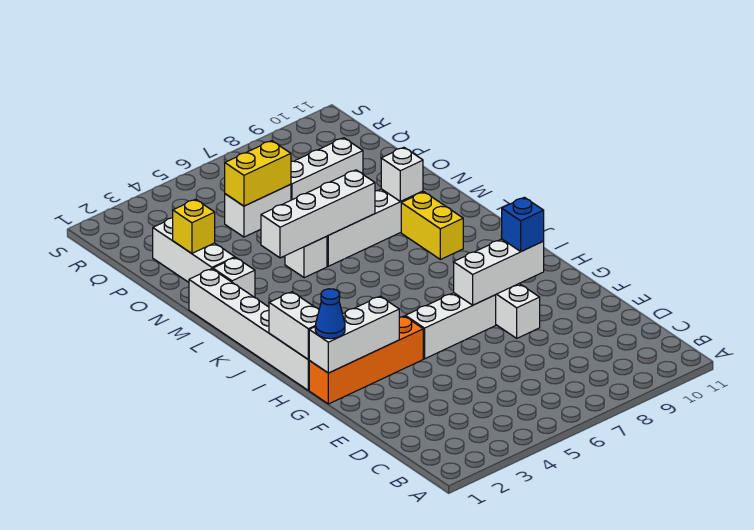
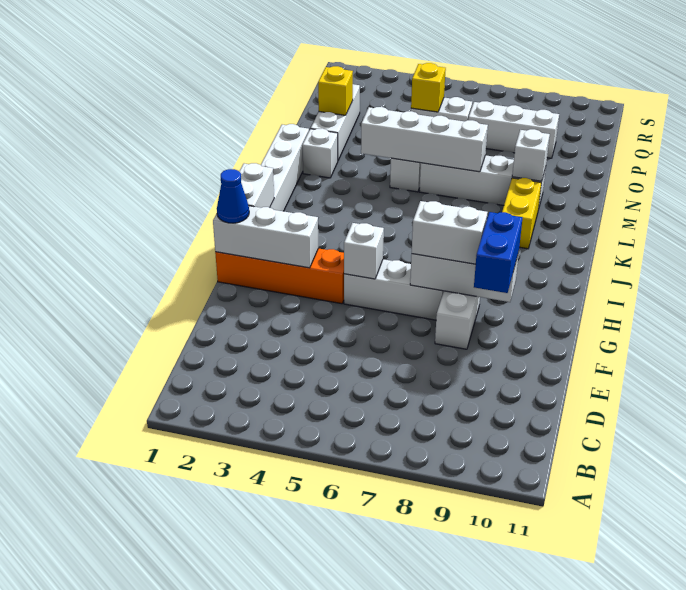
none -> white 1x1 brick [344,223,384,279]
none -> white 1x2 brick [412,201,488,264]
blue 1x1 brick [502,197,544,251] -> blue 1x2 brick [474,212,522,293]
yellow 1x2 brick [225,141,291,206] -> yellow 1x1 brick [411,63,446,112]

